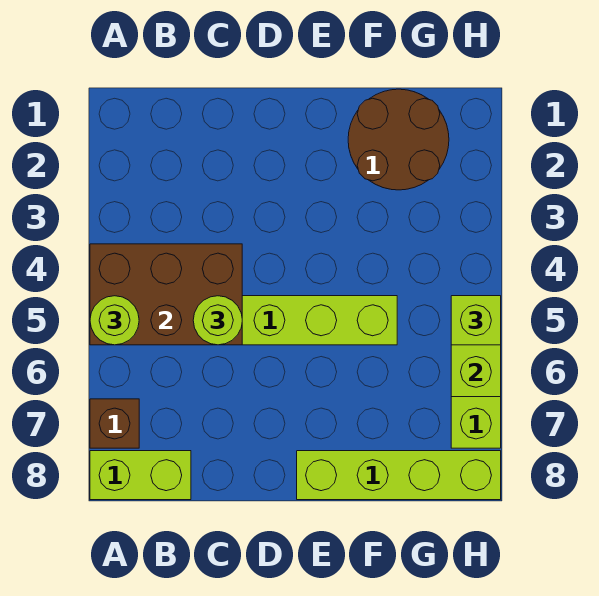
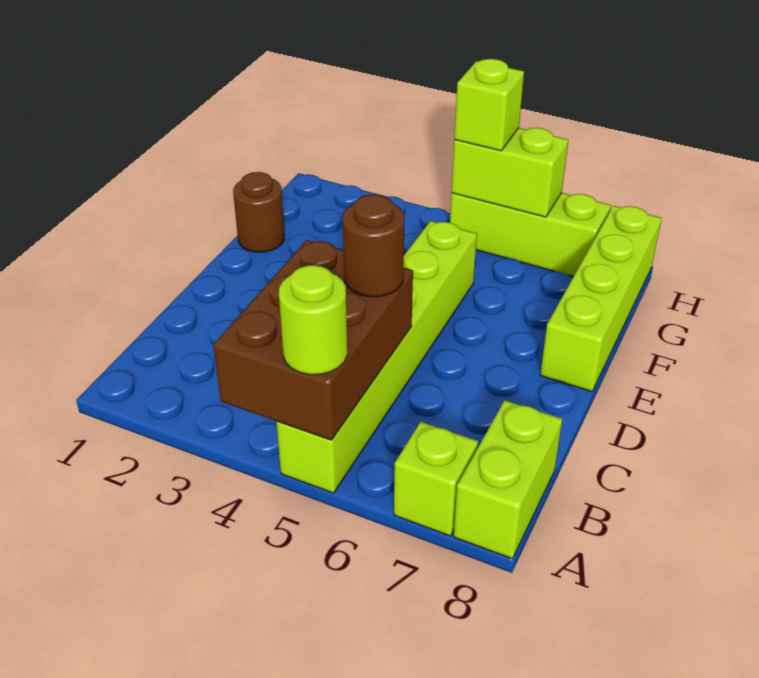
brown 1x1 brick [90,399,139,448] -> lime 1x1 brick [394,422,478,536]
lime 1x1 round brick [193,296,242,345] -> brown 1x1 round brick [343,194,405,297]
brown 2x2 round brick [348,89,449,190] -> brown 1x1 round brick [233,172,285,252]

